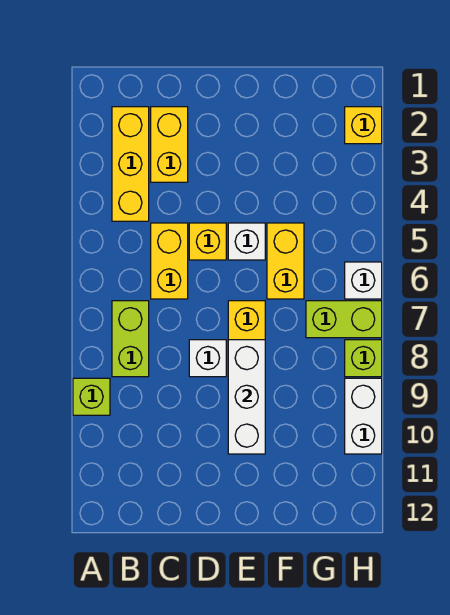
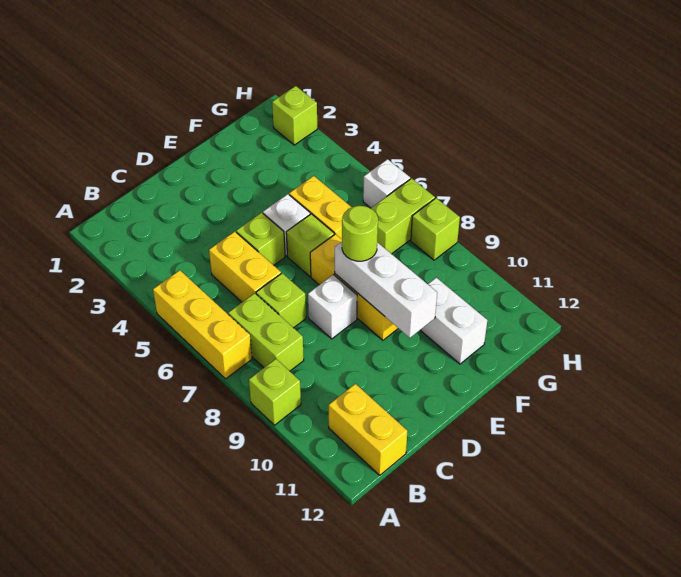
yellow 1x3 brick [112,107,149,221] -> yellow 1x3 brick moved to [153,270,252,379]
yellow 1x2 brick [151,107,188,182] -> yellow 1x2 brick moved to [329,384,407,475]
none -> lime 1x1 brick [256,273,306,328]
yellow 1x1 brick [189,223,226,260] -> lime 1x1 brick [236,213,285,265]
none -> lime 1x1 brick [286,214,334,276]
none -> lime 1x1 round brick [342,206,378,261]
yellow 1x1 brick [345,107,382,144] -> lime 1x1 brick [272,86,317,145]
white 1x2 brick [345,378,382,454] -> white 1x2 brick moved to [421,278,487,364]

